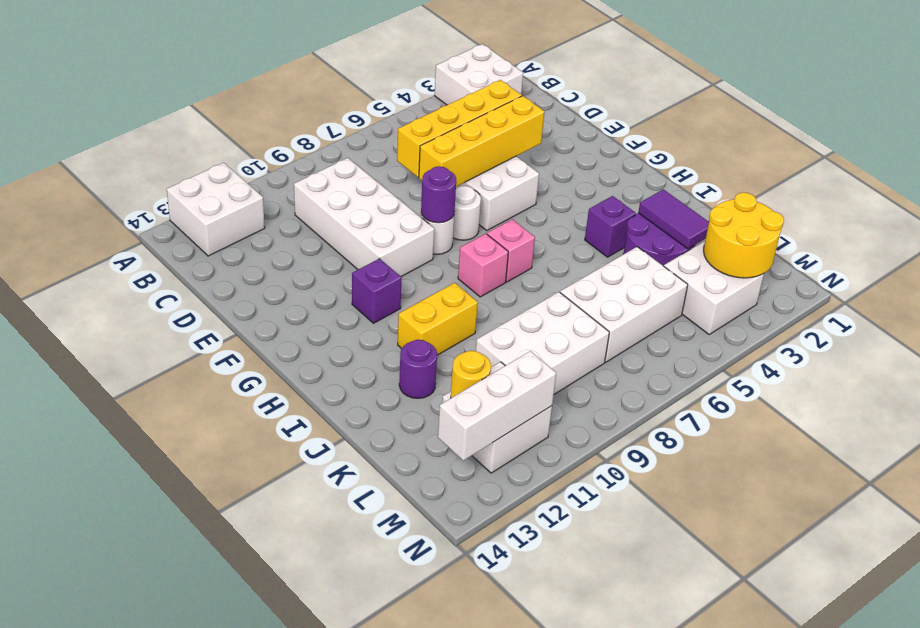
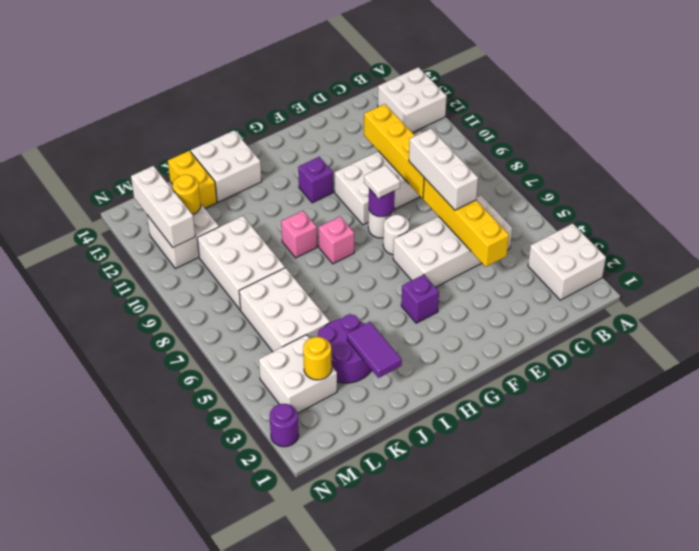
none -> white 1x3 brick [409,129,478,210]
yellow 1x4 brick [419,96,544,187] -> yellow 1x4 brick moved to [364,104,424,198]
none -> white 1x1 tile [364,165,400,198]
pink 1x1 brick [487,219,535,282] -> pink 1x1 brick moved to [281,211,317,258]
purple 1x1 brick [585,196,636,257] -> purple 1x1 brick moved to [401,275,439,323]
yellow 1x2 brick [398,283,478,355] -> yellow 1x2 brick moved to [168,151,217,208]
none -> white 2x2 brick [191,130,262,202]
purple 1x2 tile [638,189,709,249] -> purple 1x2 tile turned to [347,322,402,378]
purple 1x1 round brick [399,340,437,398] -> purple 1x1 round brick moved to [270,404,299,447]
yellow 2x2 round brick [704,193,784,278] -> yellow 1x1 round brick [303,337,332,380]

